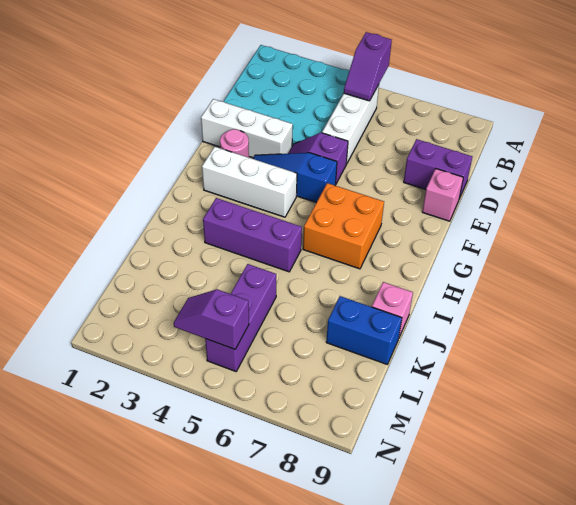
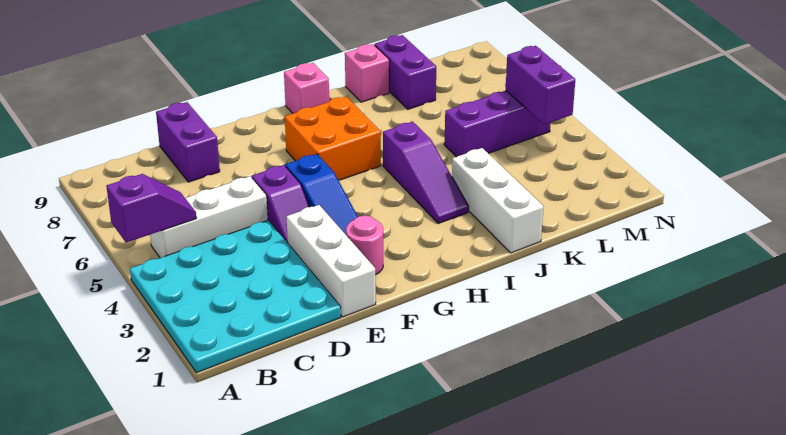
pink 1x1 brick [422,169,463,221] -> pink 1x1 brick moved to [284,63,329,113]
white 1x3 brick [202,147,297,217] -> white 1x3 brick moved to [452,148,543,253]
purple 1x3 brick [203,198,302,272] -> purple 1x3 slope [383,122,469,224]
blue 1x2 brick [326,296,402,364] -> purple 1x2 brick [375,35,436,109]
purple 1x2 slope [174,289,249,349] -> purple 1x2 brick [506,46,575,124]

